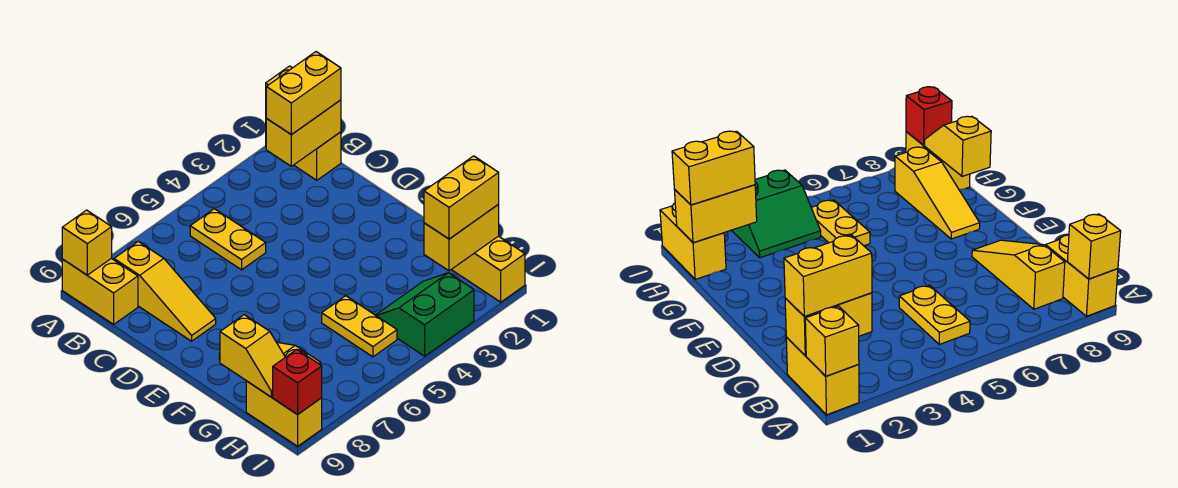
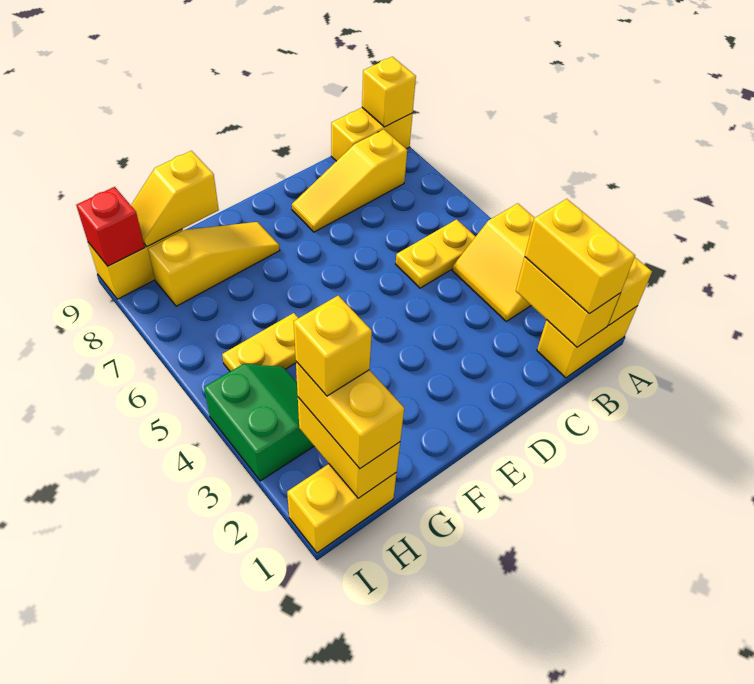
none -> yellow 2x2 slope [453,203,534,321]
none -> yellow 1x1 brick [294,296,372,396]

